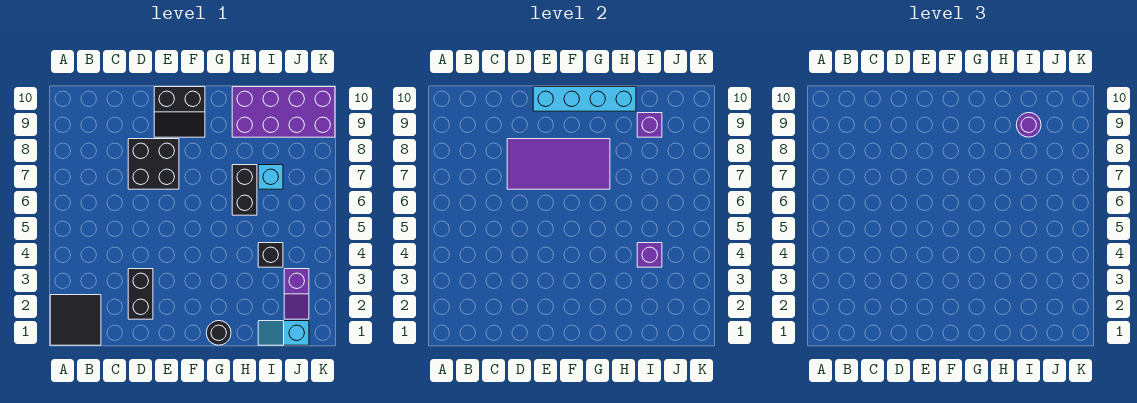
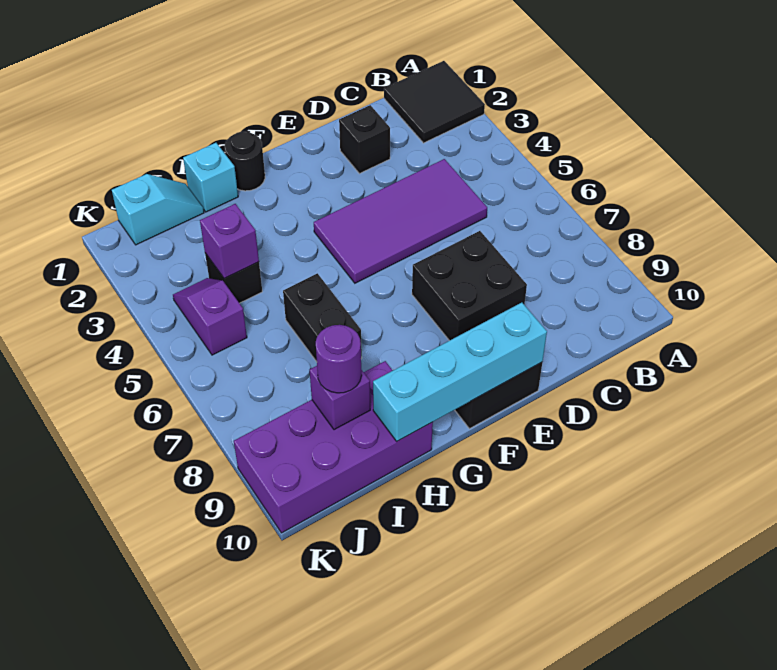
black 1x2 brick [128,269,153,319] -> black 1x1 brick [339,105,390,174]
purple 2x4 tile [507,139,610,189] -> purple 2x4 tile moved to [314,159,487,283]
cyan 1x1 brick [258,165,283,189] -> cyan 1x1 brick moved to [183,143,238,212]
purple 1x2 slope [284,269,309,319] -> purple 1x2 slope moved to [173,278,247,355]

